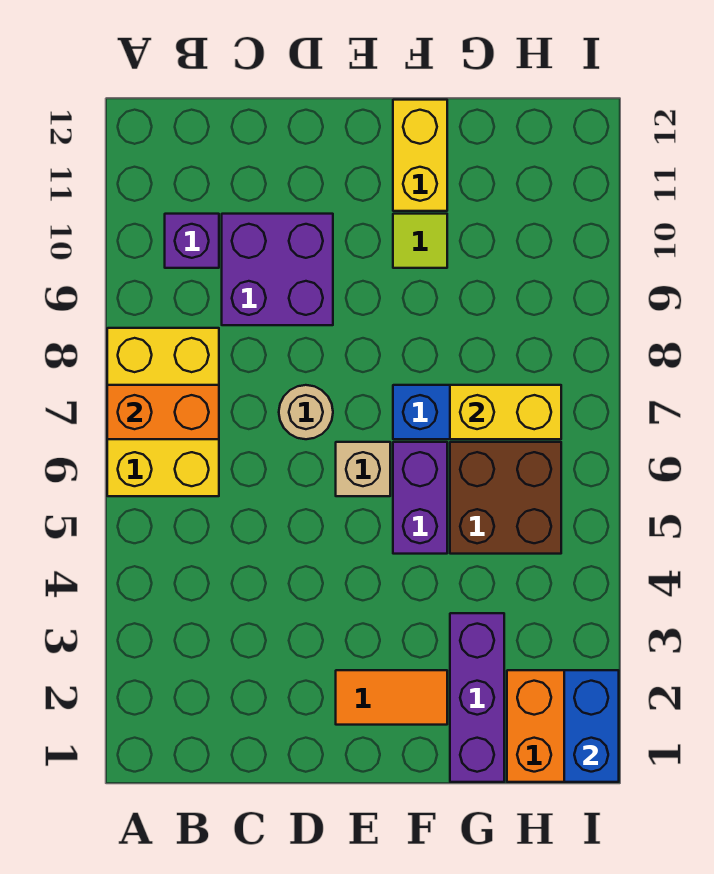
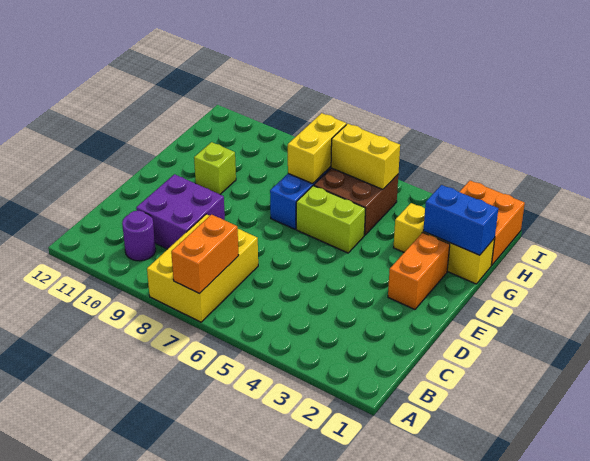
yellow 2x3 brick [107,328,219,496] -> yellow 2x3 brick turned to [147,214,258,322]
purple 1x1 brick [165,214,219,268] -> purple 1x1 round brick [122,211,156,261]
tan 1x1 round brick [279,385,333,439] -> none
orange 1x2 tile [336,670,447,725] -> orange 1x2 brick [388,233,450,310]
tan 1x1 brick [336,442,390,496] -> none
purple 1x2 brick [393,442,447,554] -> lime 1x2 brick [296,186,365,253]
lime 1x1 tile [393,214,447,268] -> lime 1x1 brick [194,142,236,194]
yellow 1x2 brick [393,100,447,211] -> yellow 1x2 brick moved to [331,124,400,189]
purple 1x3 brick [450,613,504,782] -> yellow 1x3 brick [393,203,495,284]
blue 1x2 brick [564,670,619,782] -> blue 1x2 brick moved to [423,185,498,255]

